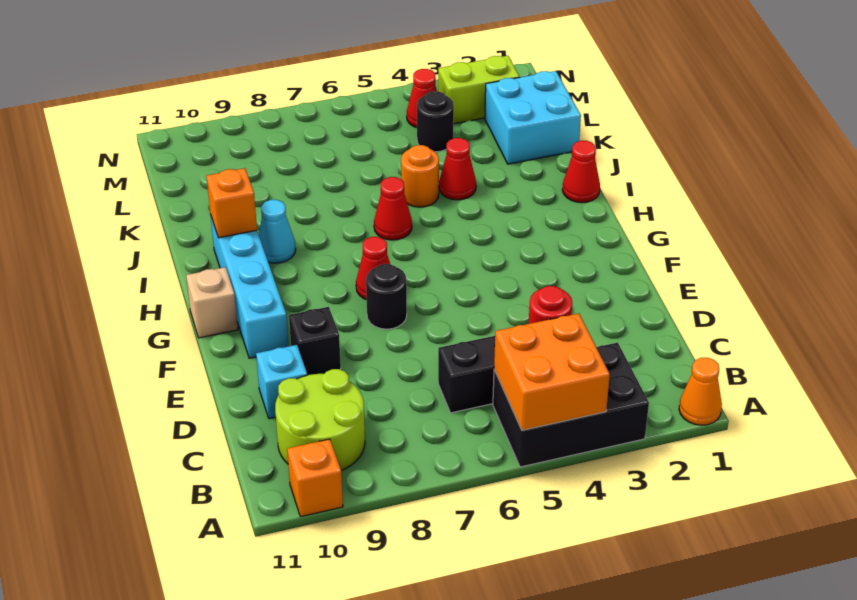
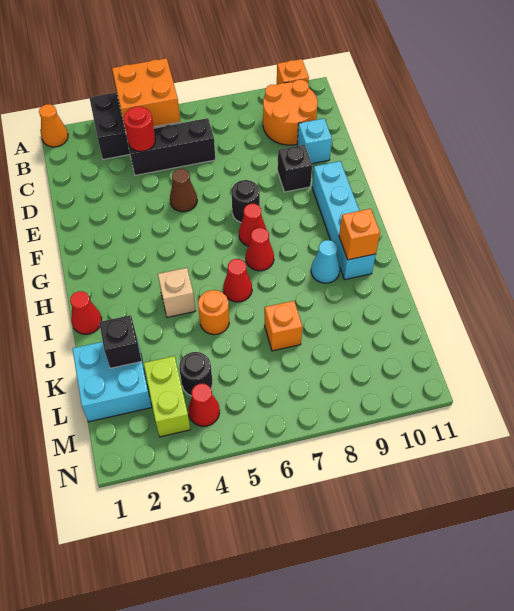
lime 2x2 round brick [275,369,365,471] -> orange 2x2 round brick [263,80,318,145]
none -> brown 1x1 cone [170,169,197,212]
tan 1x1 brick [186,267,238,338] -> tan 1x1 brick moved to [158,268,195,317]
red 1x1 cone [439,138,476,200] -> red 1x1 cone moved to [246,228,274,271]
none -> black 1x1 brick [99,315,142,368]
none -> orange 1x1 brick [265,301,302,351]
lime 1x2 brick [438,56,520,124] -> lime 1x2 brick turned to [144,356,190,437]

